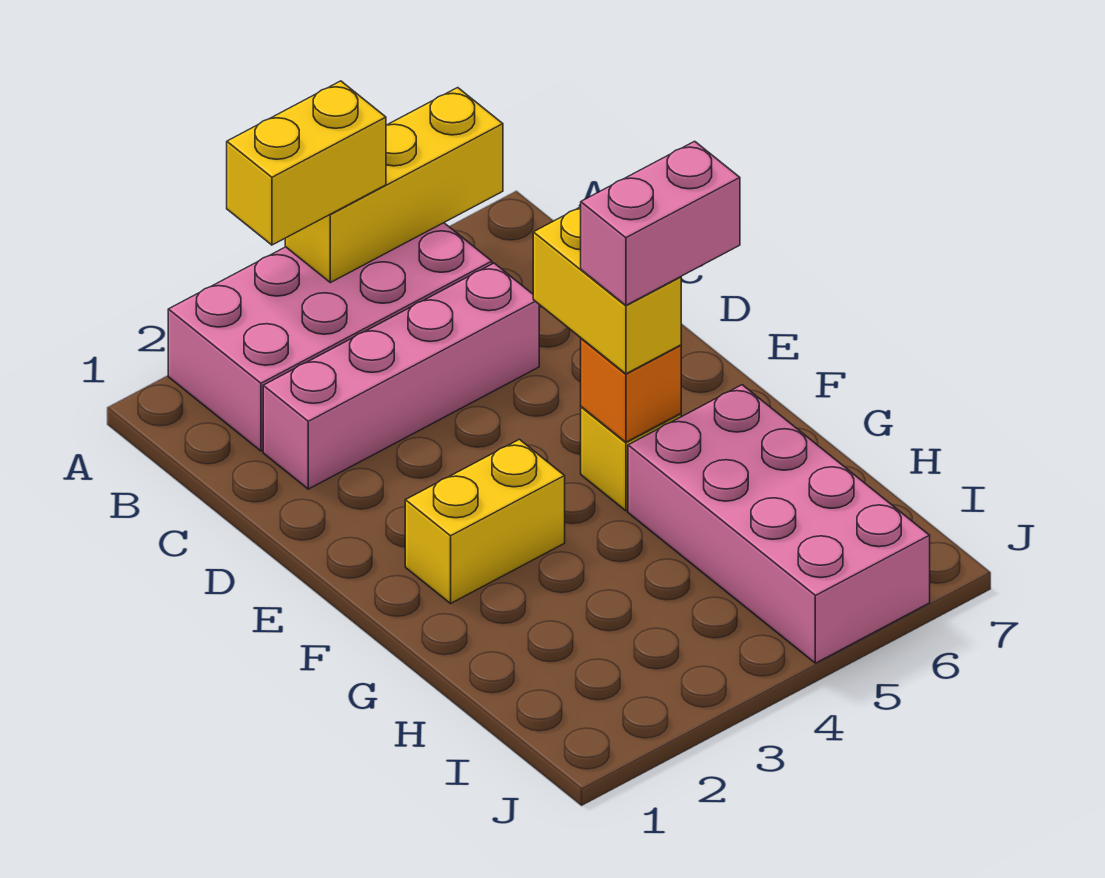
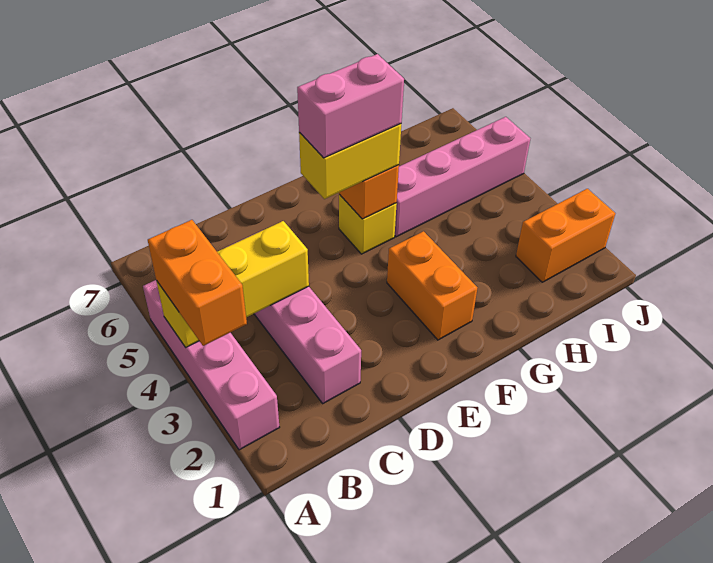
pink 2x4 brick [168,223,492,451] -> pink 1x4 brick [143,280,280,450]
yellow 1x2 brick [227,81,386,245] -> orange 1x2 brick [148,220,247,346]
yellow 1x3 brick [285,88,503,283] -> yellow 1x3 brick turned to [157,221,309,347]
yellow 1x2 brick [405,439,565,603] -> orange 1x2 brick [387,231,477,340]
pink 1x2 brick [581,141,740,305] -> pink 1x2 brick turned to [297,54,404,158]
pink 2x4 brick [628,385,930,663] -> pink 1x4 brick [395,117,530,237]
none -> orange 1x2 brick [516,189,615,282]

